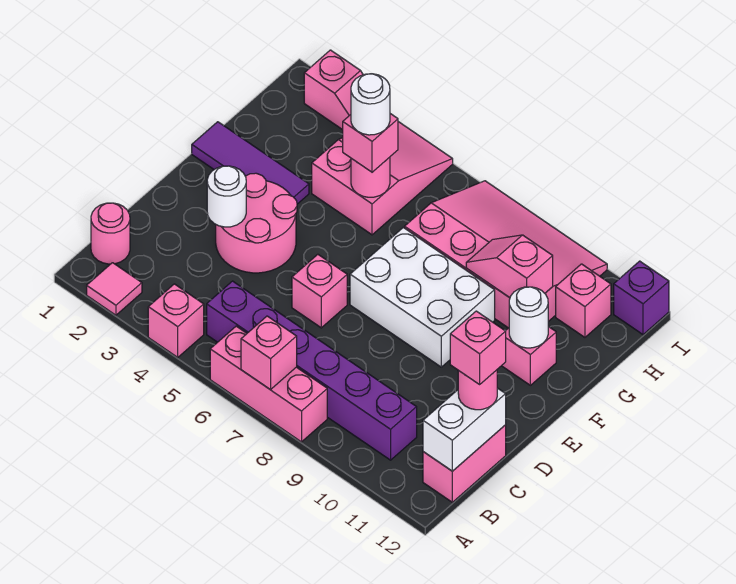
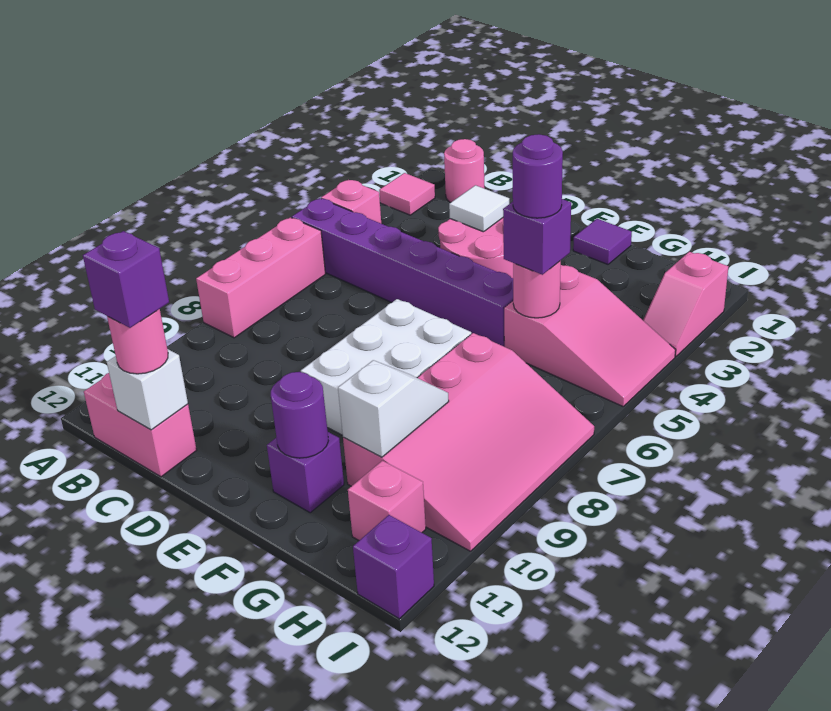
pink 1x1 brick [241,316,297,390] -> none
purple 1x6 brick [207,281,417,460] -> purple 1x6 brick turned to [292,198,513,347]
white 1x2 brick [423,388,506,471] -> white 1x1 brick [107,349,188,430]
pink 1x1 brick [450,311,506,384] -> purple 1x1 brick [83,231,169,328]
white 1x1 round brick [207,166,246,227] -> white 1x1 tile [449,185,509,232]
pink 1x1 brick [292,254,347,328] -> none
purple 1x3 tile [192,122,309,204] -> purple 1x1 tile [573,219,632,264]
pink 1x1 brick [502,326,556,385] -> purple 1x1 brick [267,432,344,513]
white 1x1 round brick [509,287,548,348] -> purple 1x1 round brick [271,372,328,458]
pink 1x1 brick [343,114,398,172] -> purple 1x1 brick [503,199,571,275]
white 1x1 round brick [351,74,390,135] -> purple 1x1 round brick [513,134,563,218]
pink 1x2 slope [466,235,553,298] -> white 1x2 slope [338,360,449,457]

